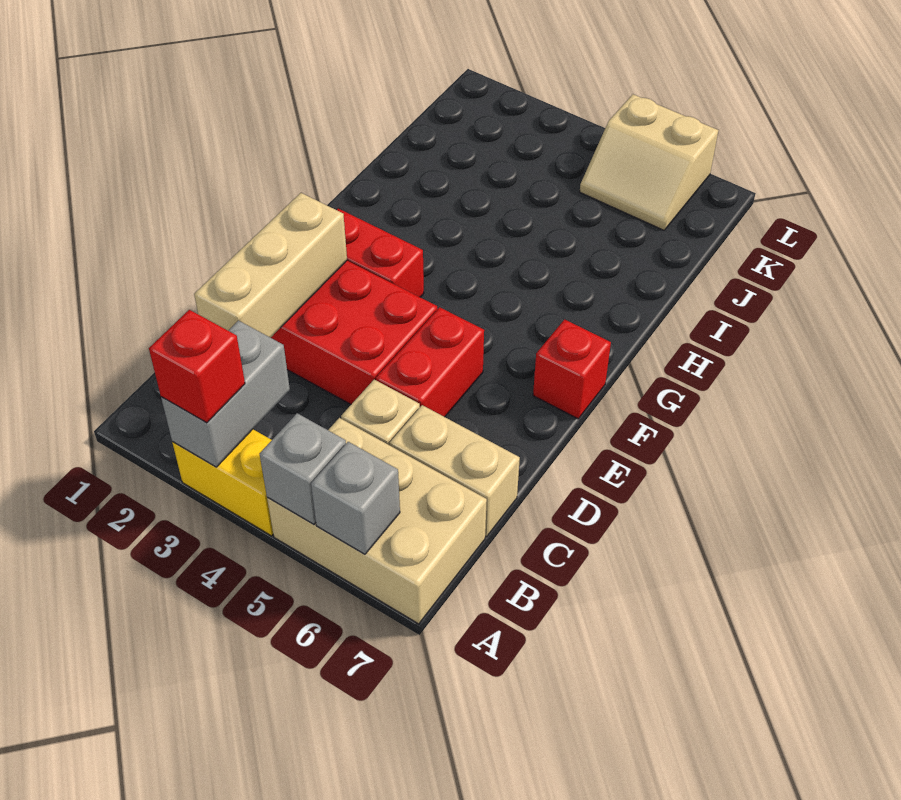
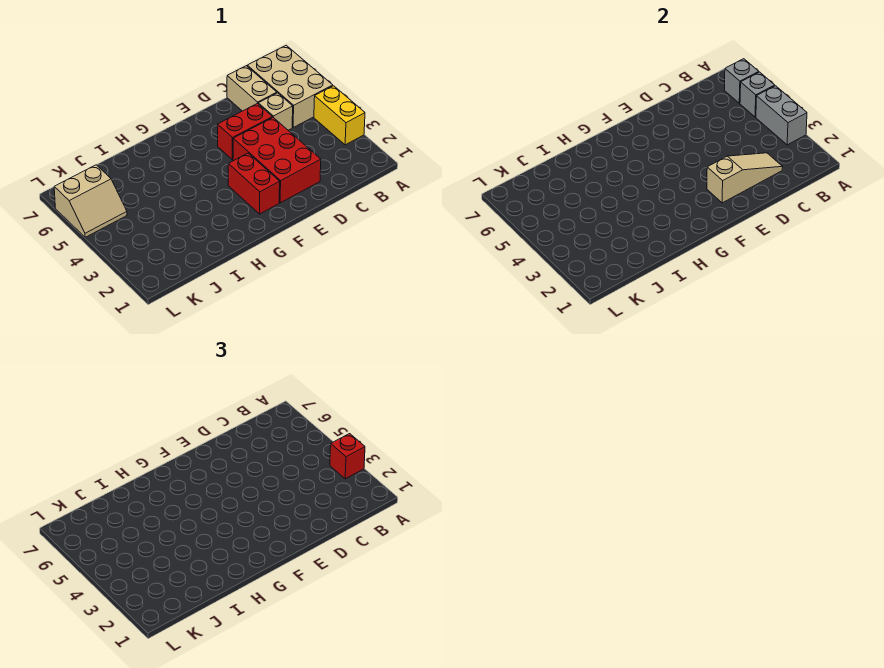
grey 1x2 brick [161,320,290,467] -> grey 1x2 brick turned to [756,86,807,145]
tan 1x3 brick [194,193,347,338] -> tan 1x3 slope [707,153,783,203]
red 1x1 brick [533,319,611,419] -> none
tan 2x2 slope [580,94,718,230] -> tan 2x2 slope turned to [54,165,127,237]

